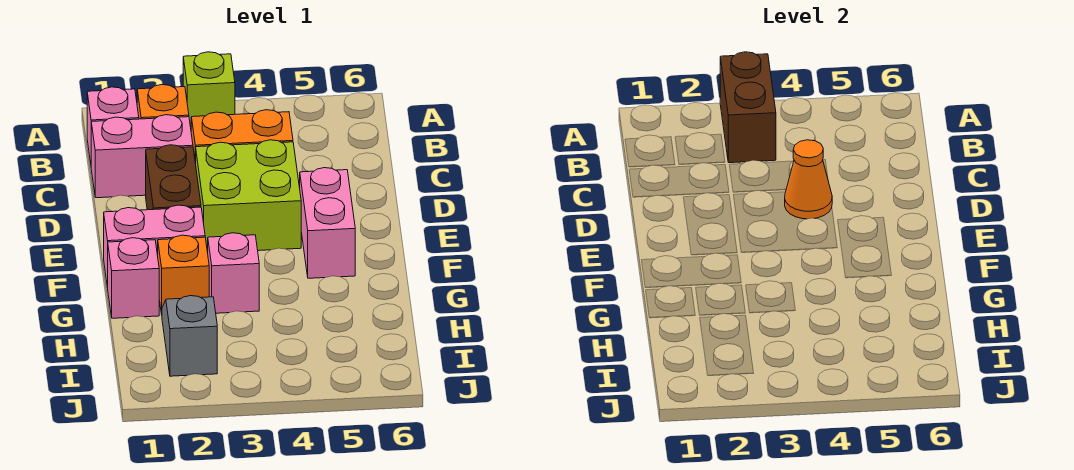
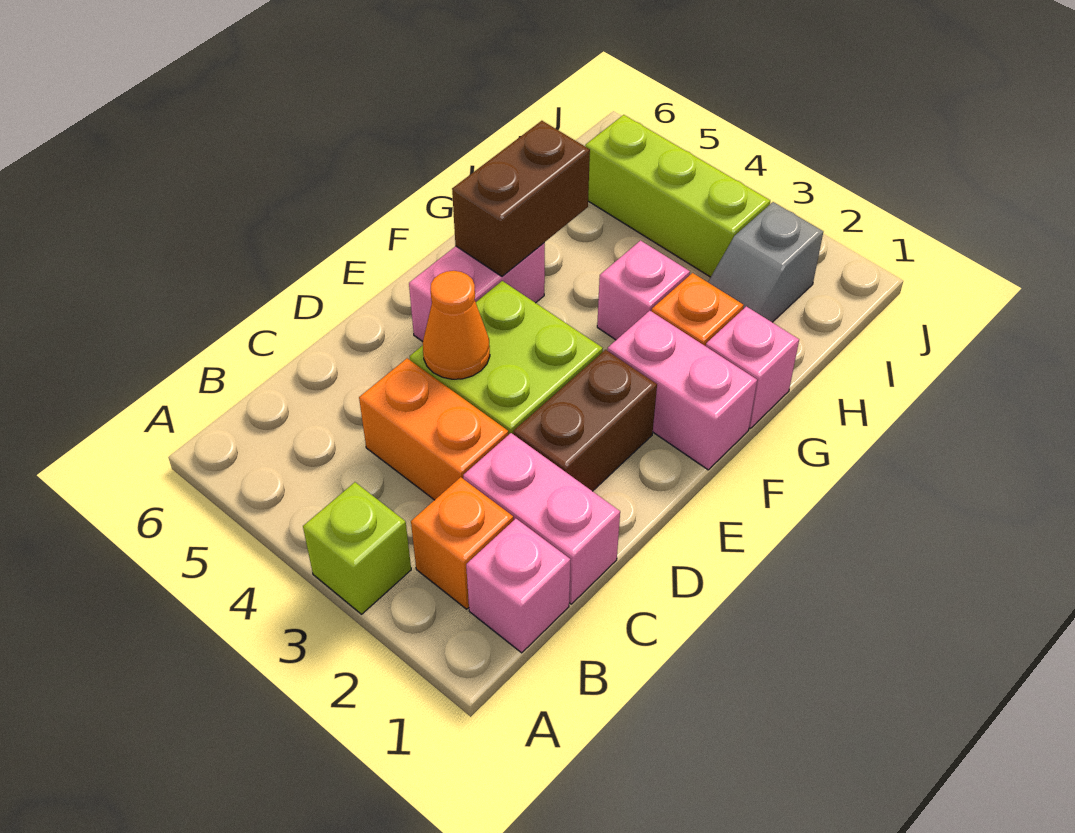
brown 1x2 brick [720,52,776,163] -> brown 1x2 brick moved to [452,121,590,276]
none -> lime 1x3 brick [585,115,770,277]

